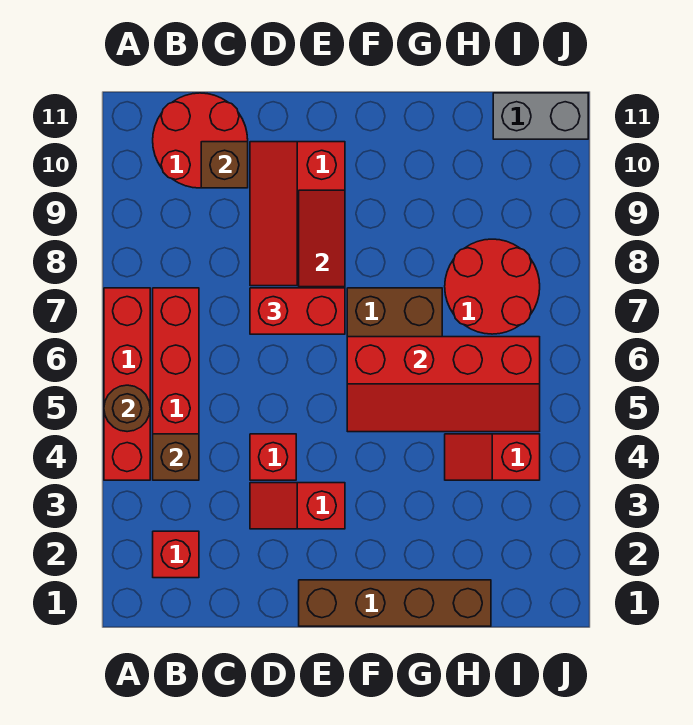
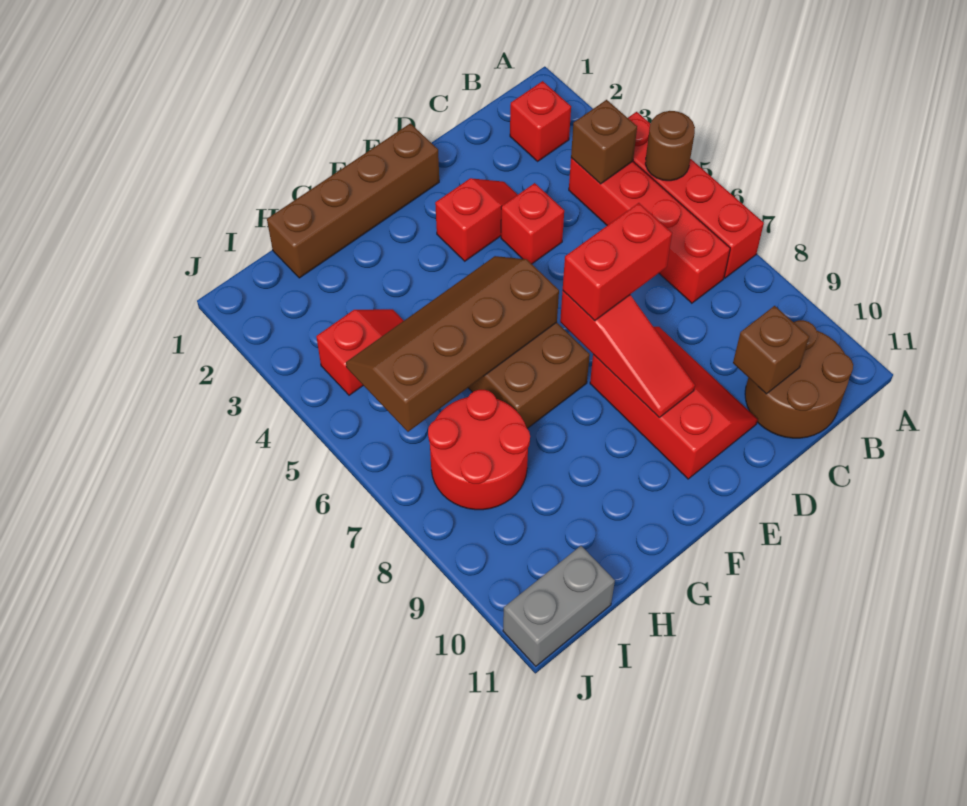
red 2x2 round brick [153,93,248,188] -> brown 2x2 round brick [745,320,853,438]
red 2x4 slope [347,337,540,432] -> brown 2x4 slope [346,256,559,432]

